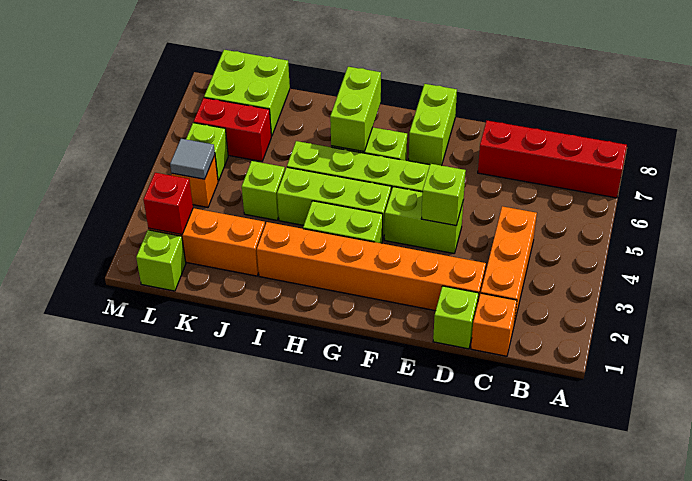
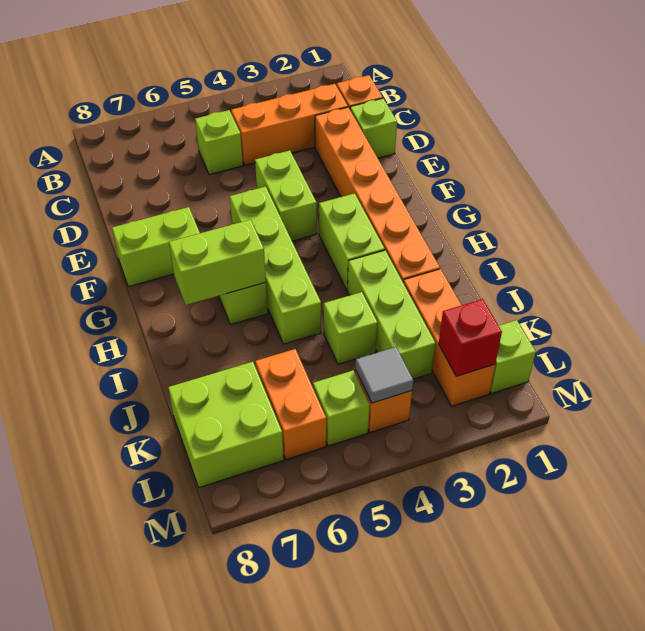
red 1x4 brick [478,121,627,198] -> none
lime 1x1 brick [421,164,466,226] -> lime 1x1 brick moved to [195,110,243,175]
lime 1x3 brick [277,167,391,238] -> lime 1x3 brick moved to [348,250,436,379]
red 1x2 brick [194,98,271,161] -> orange 1x2 brick [255,349,326,460]

